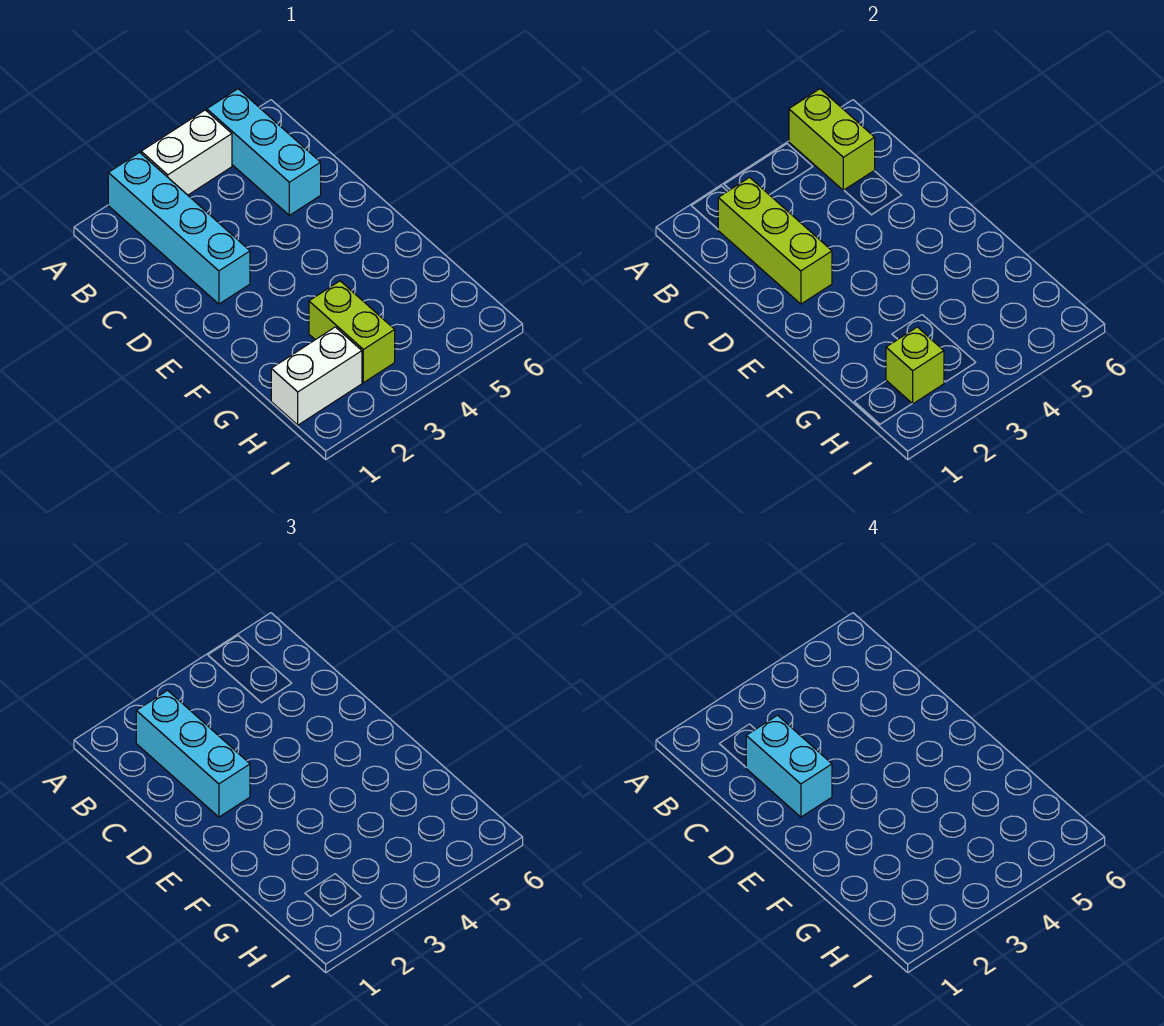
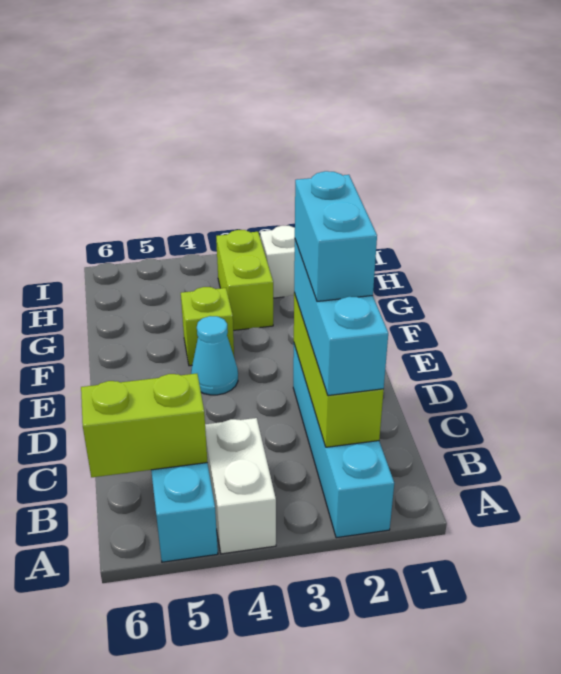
white 1x2 brick [141,110,232,195] -> white 1x2 brick turned to [205,418,276,554]
lime 1x2 brick [789,89,875,190] -> lime 1x2 brick turned to [81,374,207,477]
none -> cyan 1x1 cone [191,316,238,395]
lime 1x1 brick [886,327,944,404] -> lime 1x1 brick moved to [181,287,234,366]

